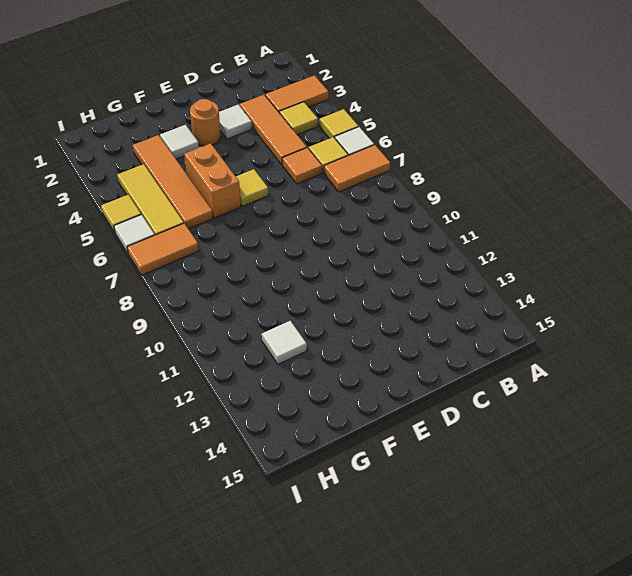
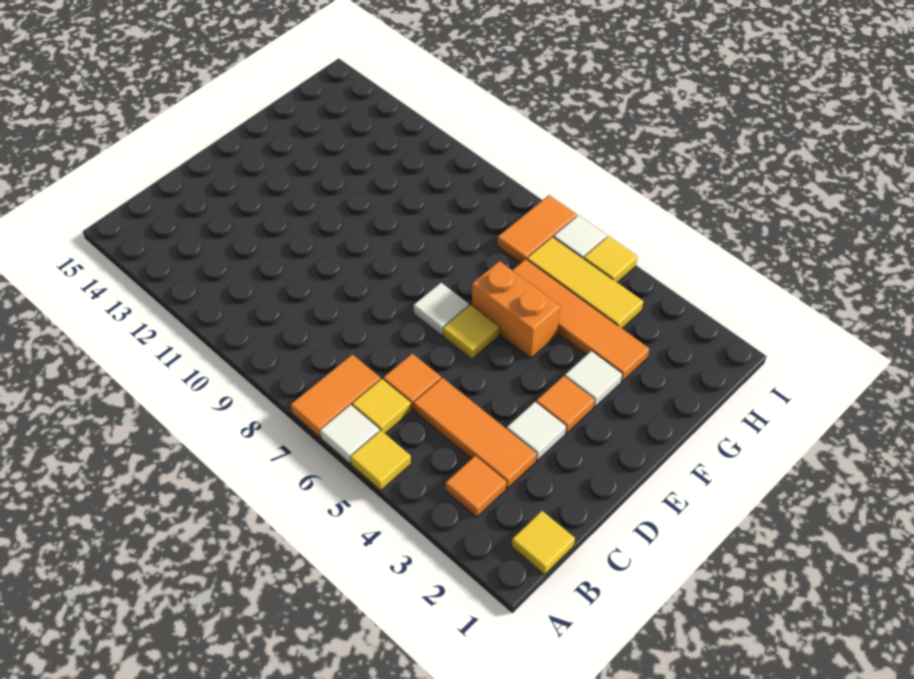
orange 1x2 tile [265,75,328,112] -> orange 1x1 tile [446,456,506,517]
yellow 1x1 tile [279,102,318,135] -> yellow 1x1 tile moved to [512,511,575,575]
orange 1x1 round brick [190,99,221,146] -> orange 1x1 tile [536,376,595,433]
white 1x1 tile [262,321,307,364] -> white 1x1 tile moved to [414,283,469,336]

